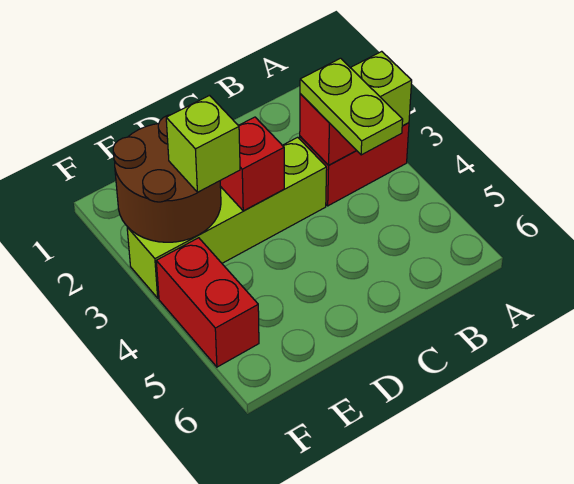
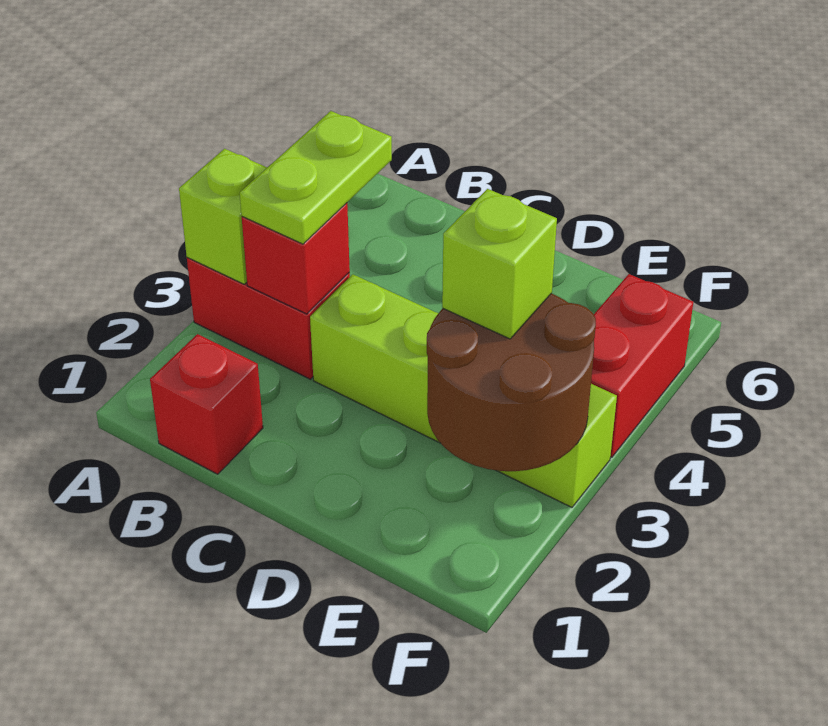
red 1x1 brick [220,117,284,211] -> red 1x1 brick moved to [150,334,263,474]

